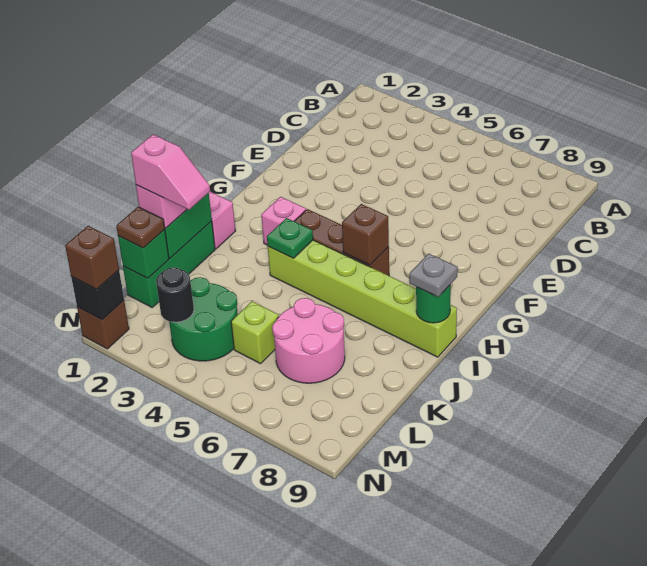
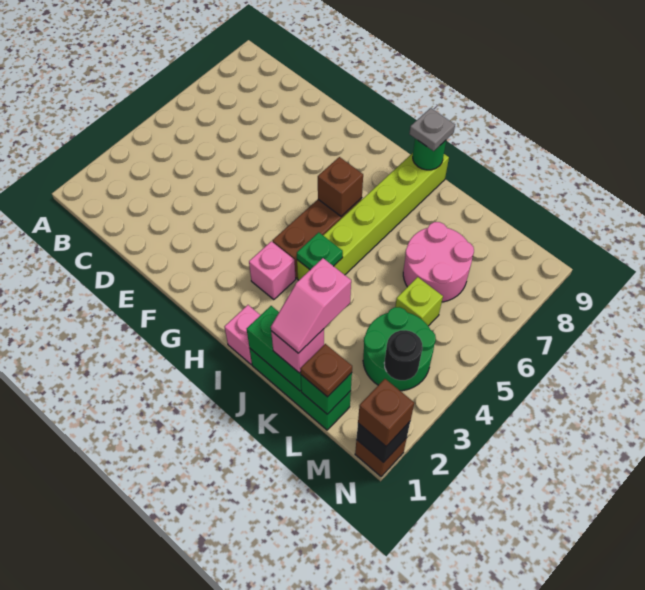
pink 1x2 slope [131,135,210,210] -> pink 1x2 slope turned to [271,258,351,353]

